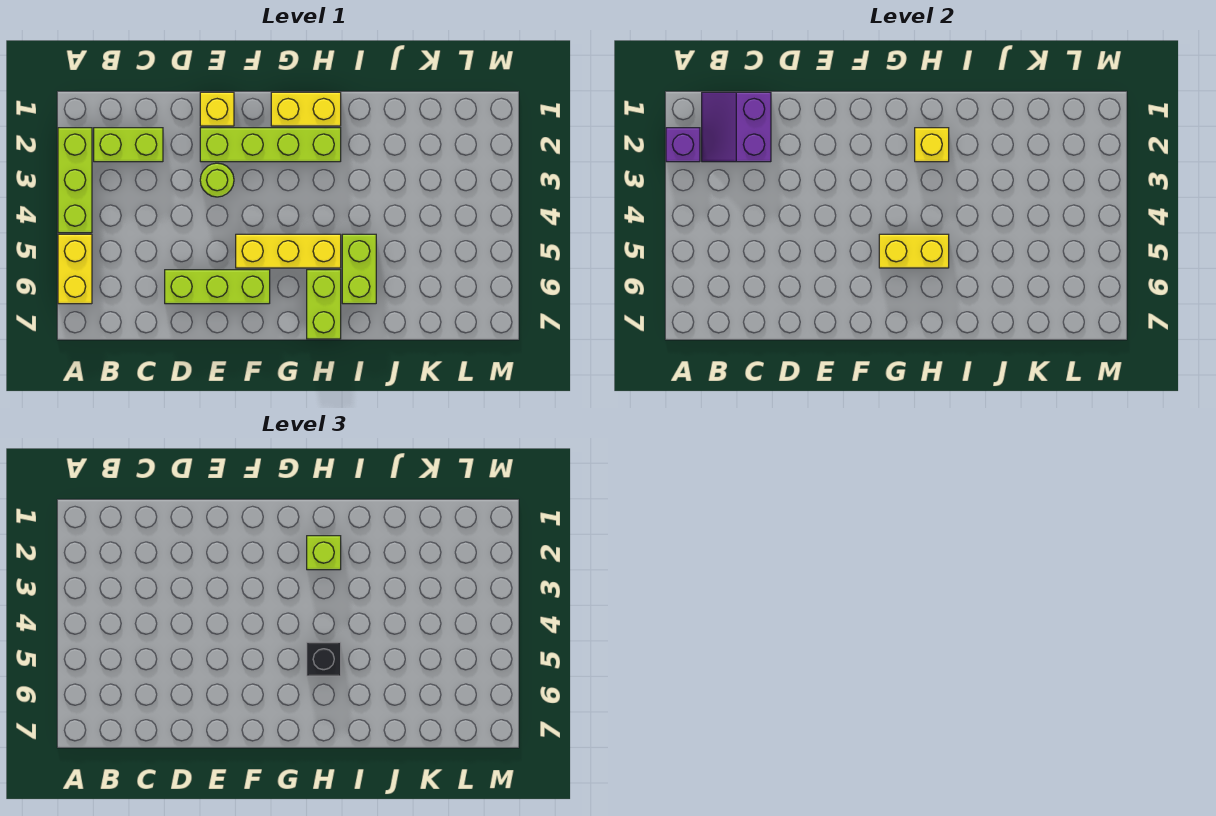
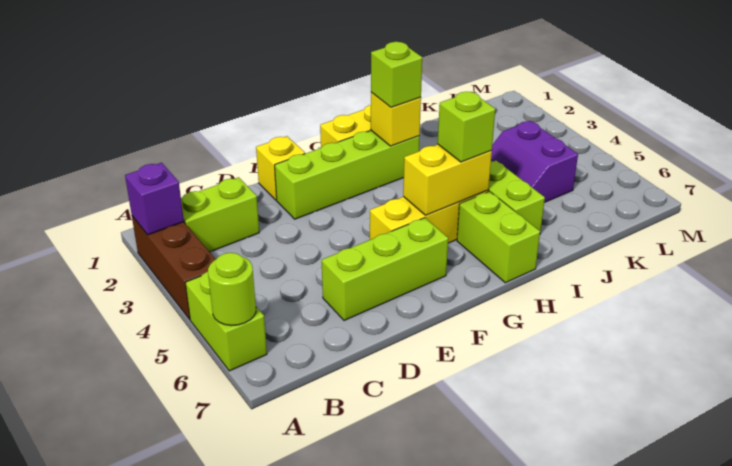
lime 1x3 brick [58,128,92,233] -> brown 1x3 brick [132,216,216,319]
yellow 1x2 brick [58,234,92,304] -> lime 1x2 brick [185,272,267,371]
purple 2x2 slope [702,92,771,162] -> purple 2x2 slope moved to [491,121,578,203]
lime 1x1 round brick [200,163,234,197] -> lime 1x1 round brick moved to [208,253,256,326]
black 1x1 brick [307,642,341,676] -> lime 1x1 brick [438,92,495,162]

